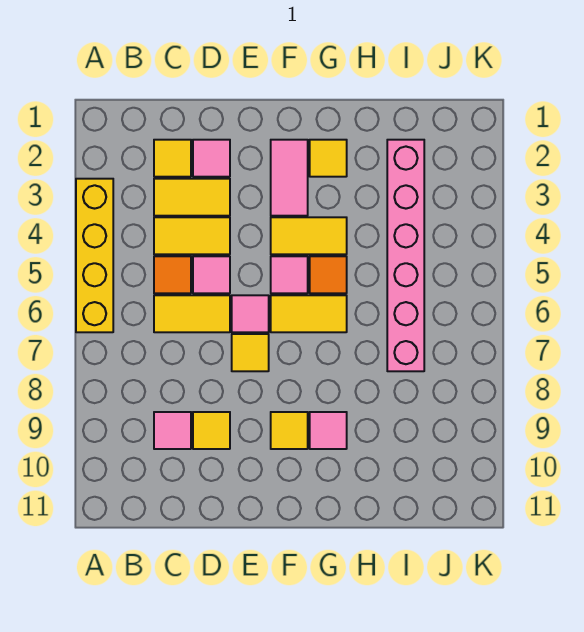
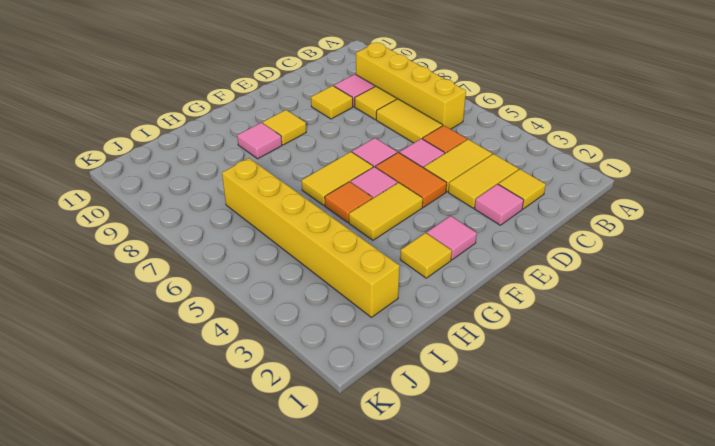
yellow 1x4 brick [76,179,113,332] -> yellow 1x4 brick moved to [356,43,466,129]
yellow 1x2 tile [154,295,230,332] -> yellow 1x2 tile turned to [376,99,442,143]
none -> orange 1x2 tile [376,152,447,207]
yellow 1x1 tile [232,334,269,371] -> yellow 1x1 tile moved to [355,86,397,120]
pink 1x2 tile [271,140,308,216] -> pink 1x1 tile [427,216,477,260]
pink 1x6 brick [387,140,424,371] -> yellow 1x6 brick [222,158,400,317]

